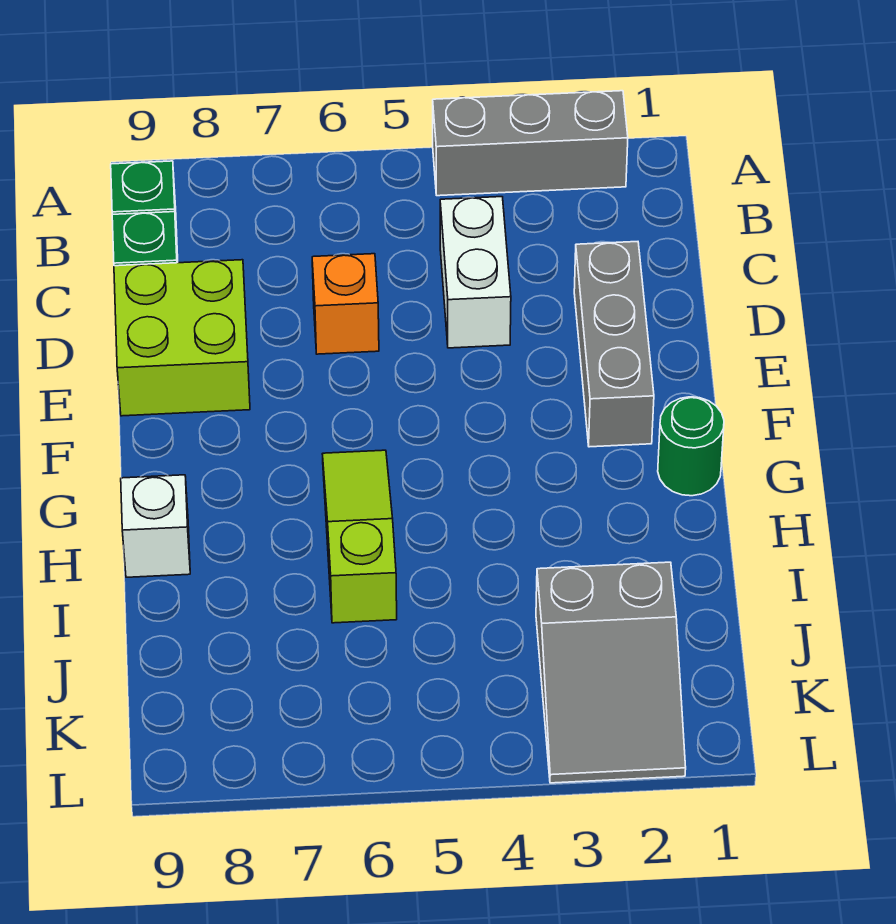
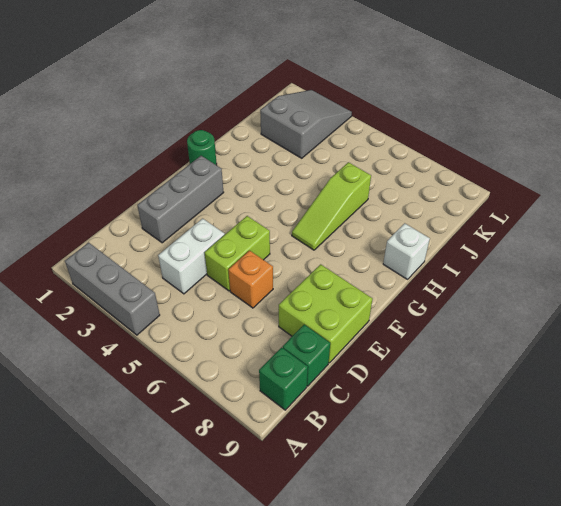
none -> lime 1x2 brick [205,216,270,291]

